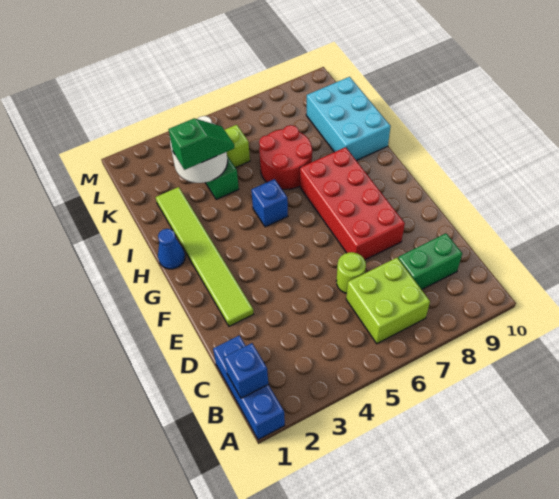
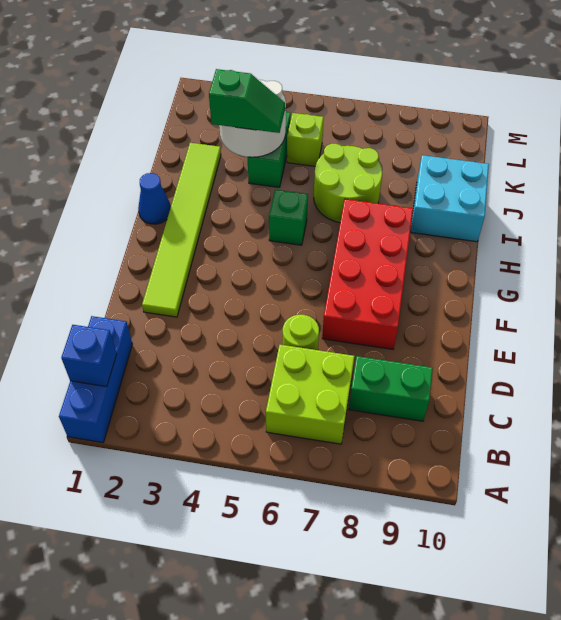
blue 1x1 brick [251,179,288,227] -> green 1x1 brick [269,190,308,245]
red 2x2 round brick [259,125,312,189] -> lime 2x2 round brick [314,144,382,223]
cyan 2x3 brick [306,77,391,161] -> cyan 2x2 brick [410,155,489,242]

